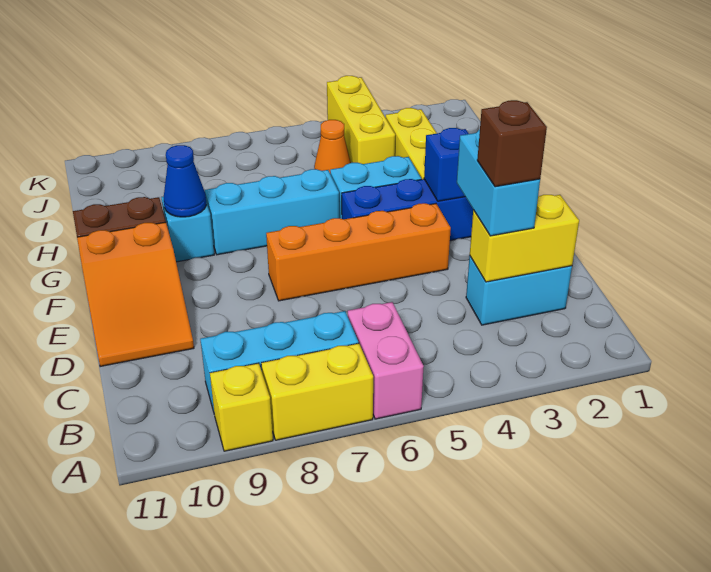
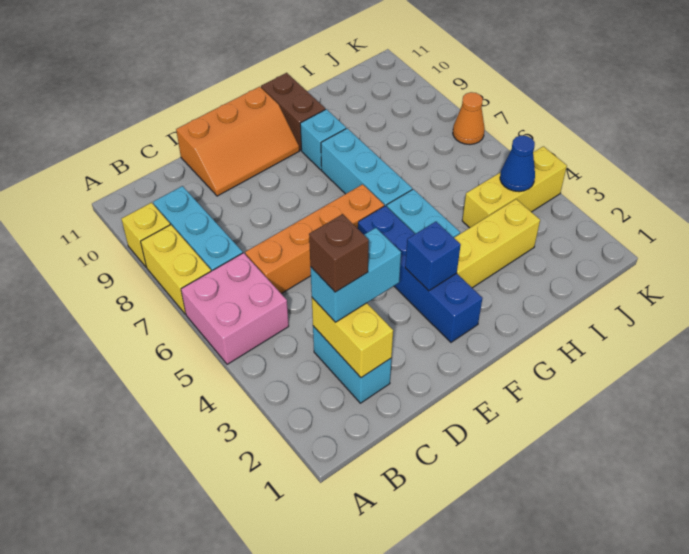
pink 1x2 brick [348,302,424,419] -> pink 2x2 brick [181,253,289,364]
orange 2x3 slope [77,222,194,367] -> orange 2x3 slope turned to [176,87,299,196]
orange 1x4 brick [266,203,451,301] -> orange 1x4 brick turned to [245,184,384,294]
blue 1x1 cone [164,145,206,217] -> blue 1x1 cone moved to [500,135,535,192]
orange 1x1 cone [314,120,351,172] -> orange 1x1 cone moved to [453,92,485,145]

